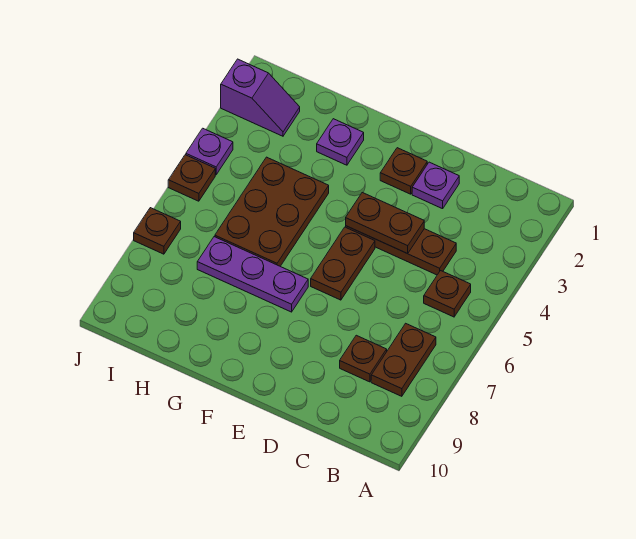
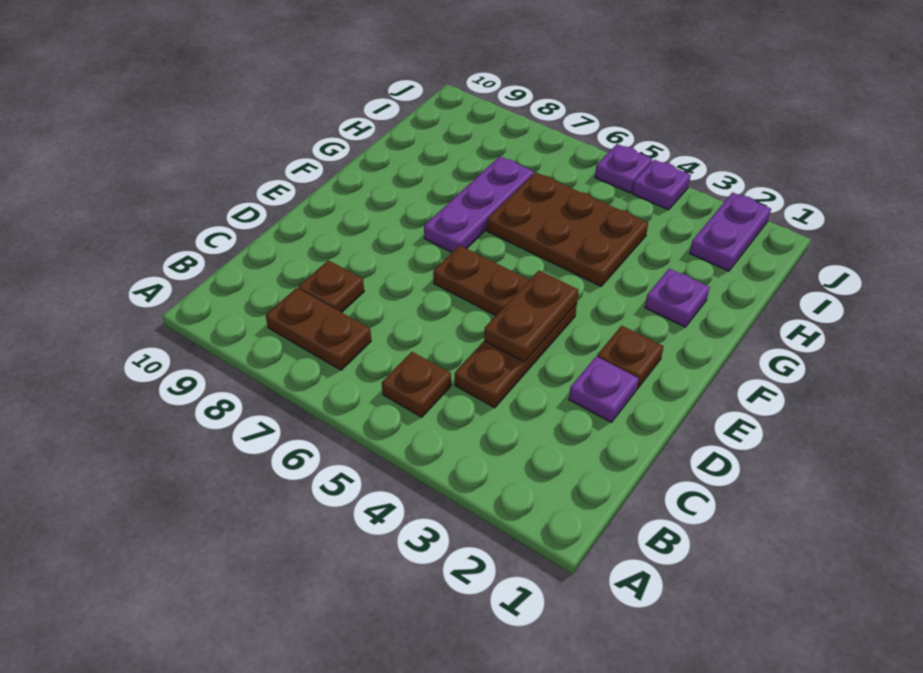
purple 1x2 slope [221,59,300,136] -> purple 1x2 plate [690,192,771,271]
brown 1x1 plate [168,155,215,201] -> purple 1x1 plate [595,144,652,193]
brown 1x1 plate [134,208,181,254] -> none

